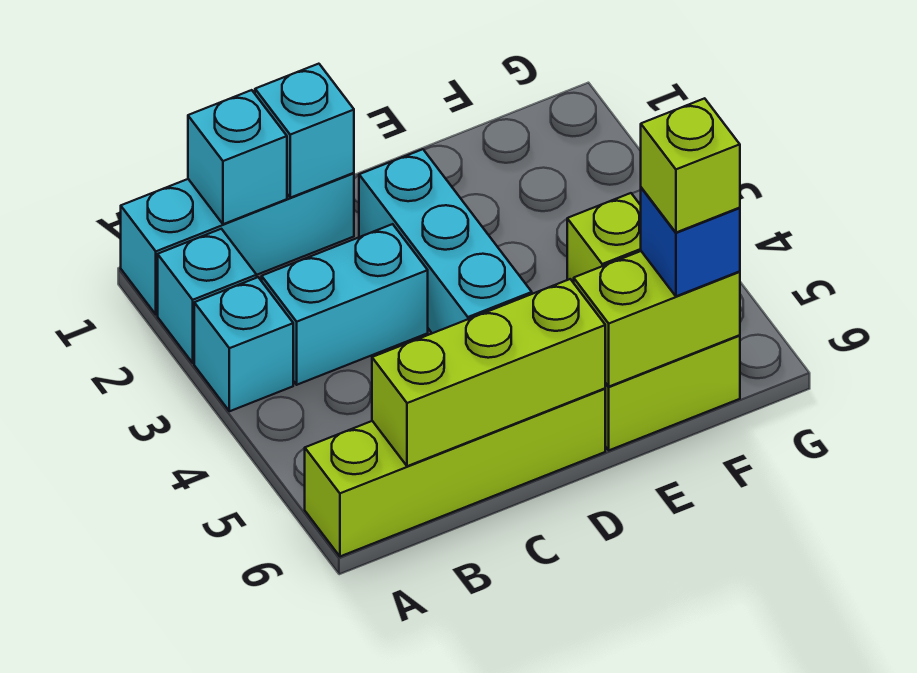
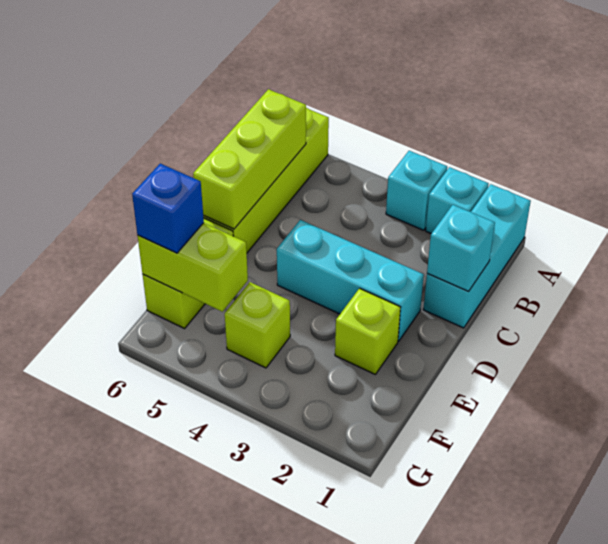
cyan 1x1 brick [188,90,287,224] -> none
cyan 1x2 brick [262,224,428,385] -> none
lime 1x2 brick [574,251,740,387] -> lime 1x2 brick turned to [138,223,248,312]
lime 1x1 brick [641,98,740,233] -> lime 1x1 brick moved to [335,288,401,374]

